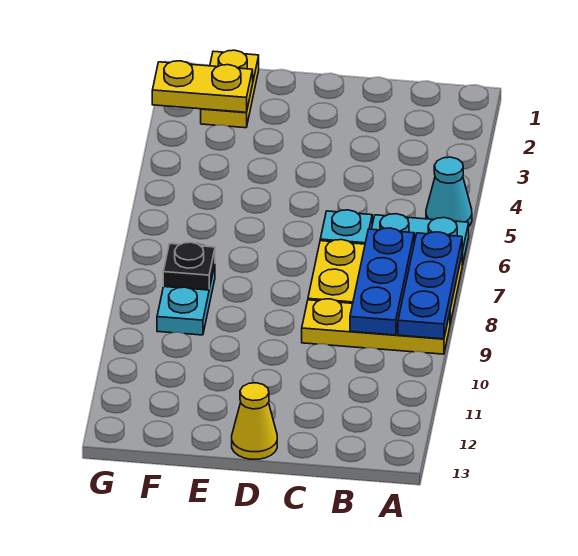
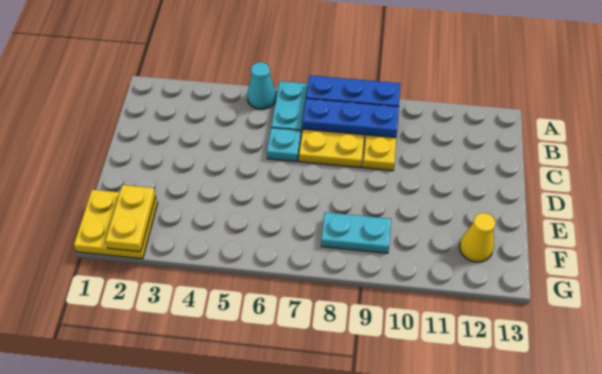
yellow 1x1 cone [232,383,277,459] -> yellow 1x1 cone moved to [460,213,496,262]
yellow 1x2 plate [201,50,259,128] -> yellow 2x2 plate [74,190,157,259]
black 1x1 plate [163,242,215,290] -> none

